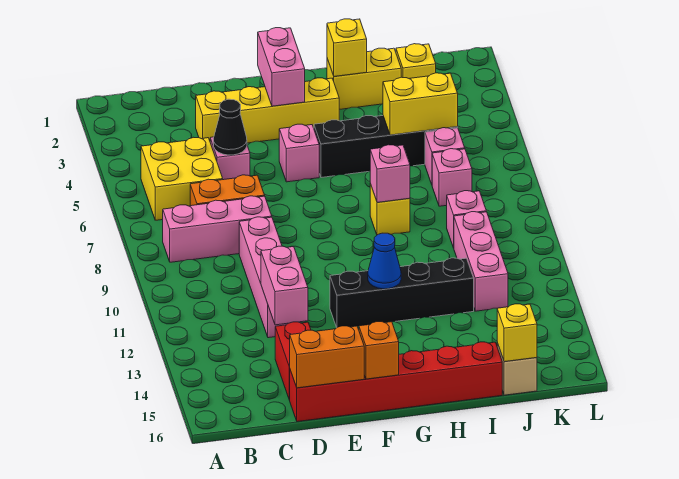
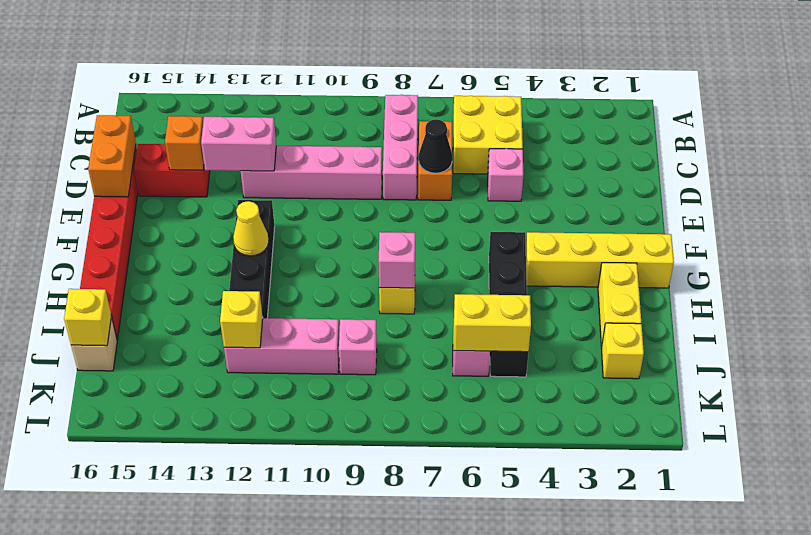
yellow 1x4 brick [196,78,339,143] -> yellow 1x4 brick turned to [526,232,674,288]
black 1x1 cone [213,99,247,155] -> black 1x1 cone moved to [419,119,452,173]
pink 1x2 brick [258,28,305,106] -> none
pink 1x1 brick [279,124,319,182] -> none
orange 1x1 brick [359,322,399,379] -> orange 1x1 brick moved to [165,116,204,170]
blue 1x1 cone [368,233,401,289] -> yellow 1x1 cone [233,201,269,256]
yellow 1x1 brick [327,19,367,77] -> yellow 1x1 brick moved to [220,291,263,348]
yellow 1x2 brick [383,73,458,135] -> yellow 1x2 brick turned to [454,294,531,352]
pink 1x1 brick [432,149,472,206] -> none

